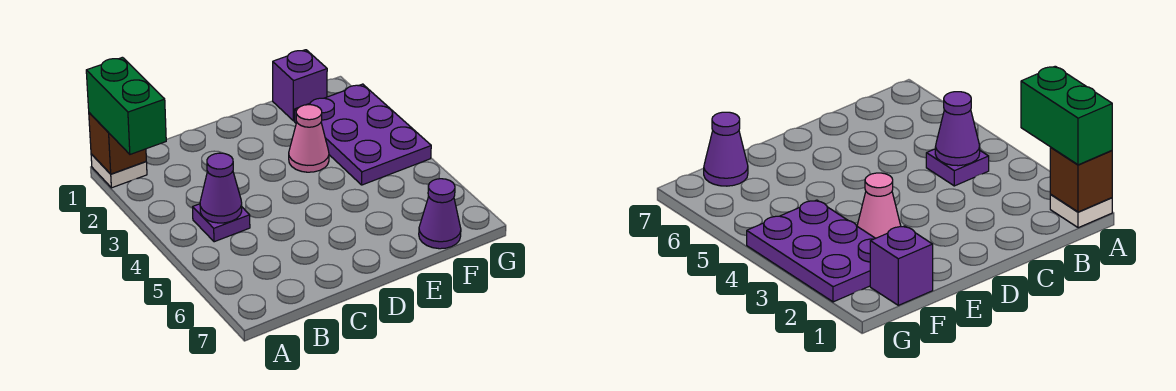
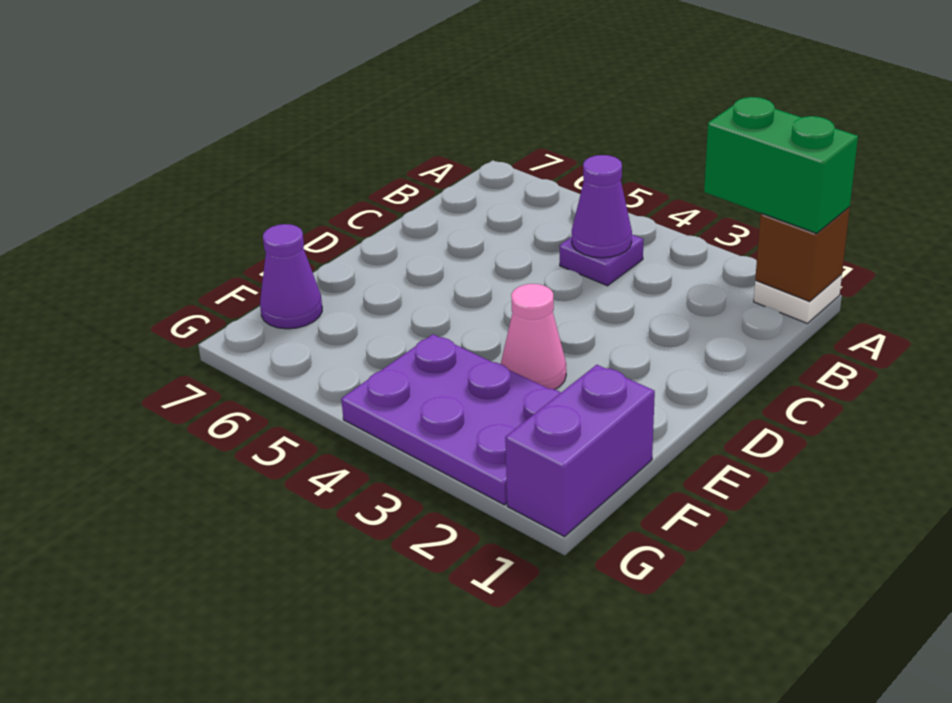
purple 1x1 brick [273,50,327,121] -> purple 1x2 brick [505,365,655,537]

